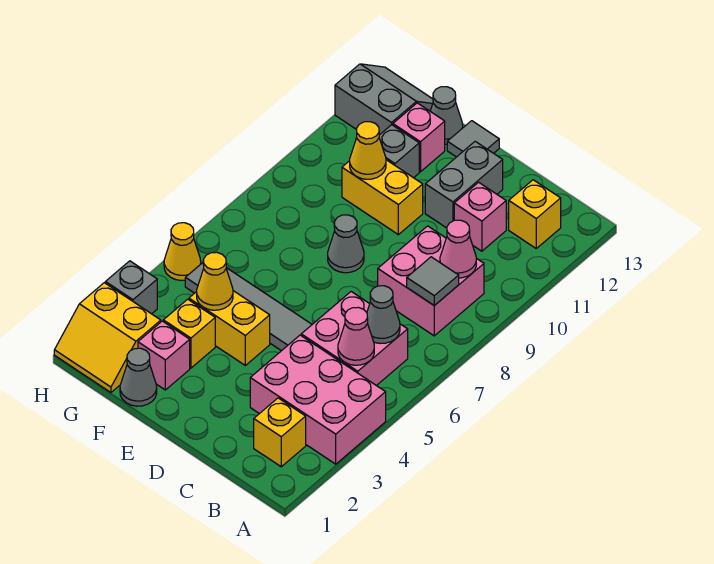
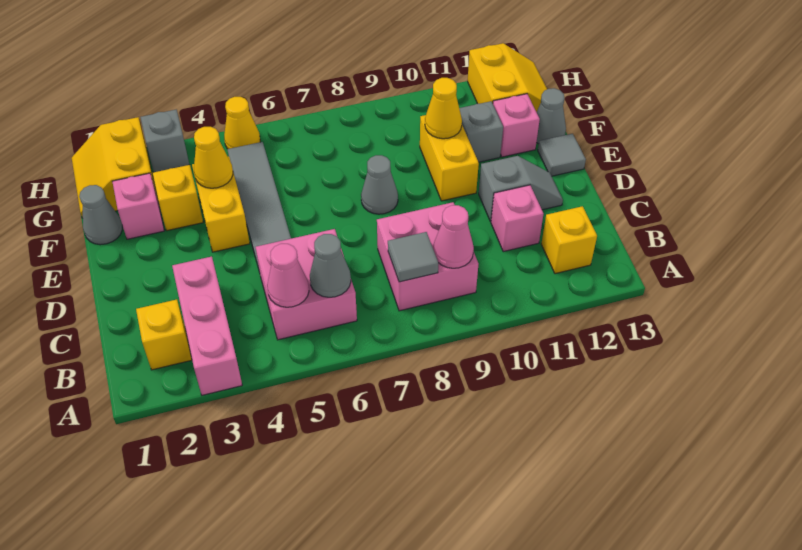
pink 2x3 brick [250,335,386,464] -> pink 1x3 brick [172,256,242,395]
grey 1x2 brick [425,141,503,228] -> grey 1x2 slope [479,156,563,222]
grey 2x2 slope [335,64,433,135] -> yellow 2x2 slope [468,43,547,112]

